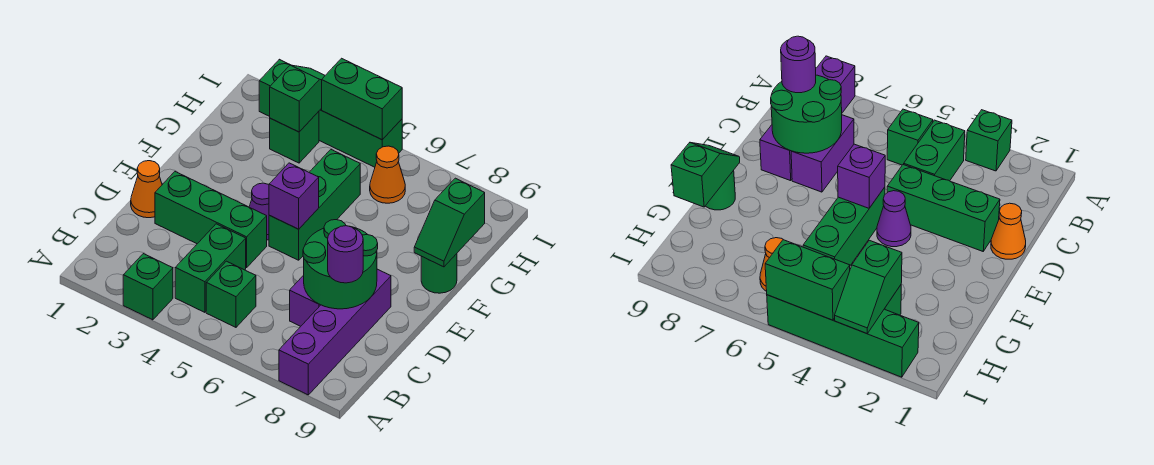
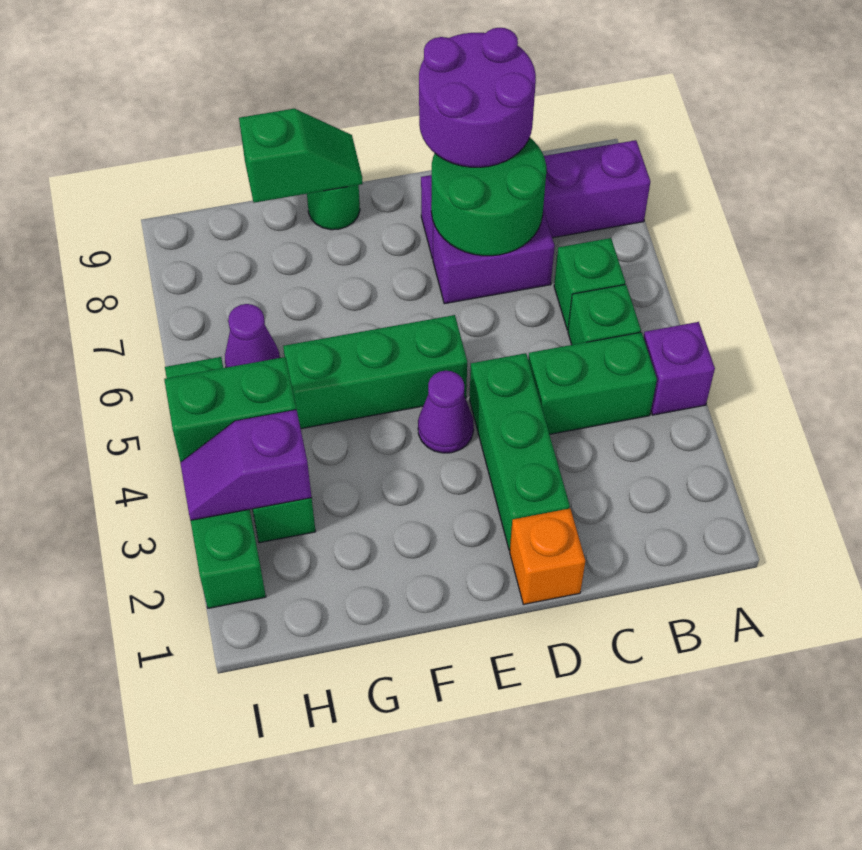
green 1x1 brick [123,254,173,320] -> green 1x1 brick moved to [554,238,625,330]
purple 1x1 round brick [328,226,363,283] -> purple 2x2 round brick [419,28,536,167]
orange 1x1 cone [131,161,162,218] -> orange 1x1 brick [510,508,585,604]
purple 1x1 brick [269,163,319,229] -> purple 1x1 brick moved to [643,322,715,415]
green 1x2 slope [270,65,325,132] -> purple 1x2 slope [180,410,312,520]
orange 1x1 cone [370,146,405,203] -> purple 1x1 cone [225,304,280,368]
green 1x2 brick [322,58,402,140] -> green 1x2 brick turned to [164,357,296,462]

